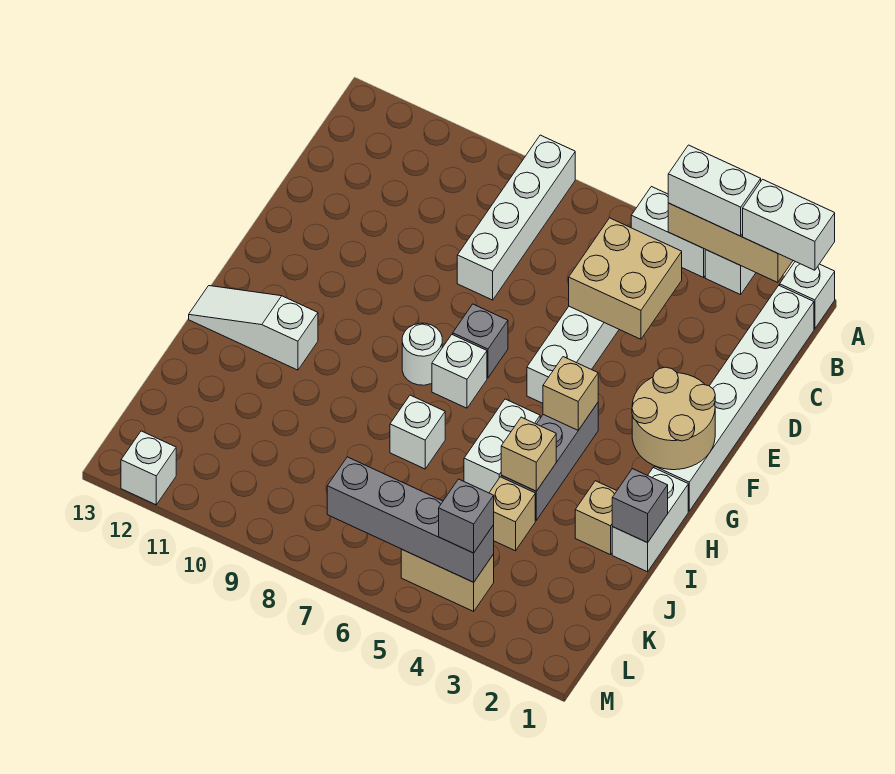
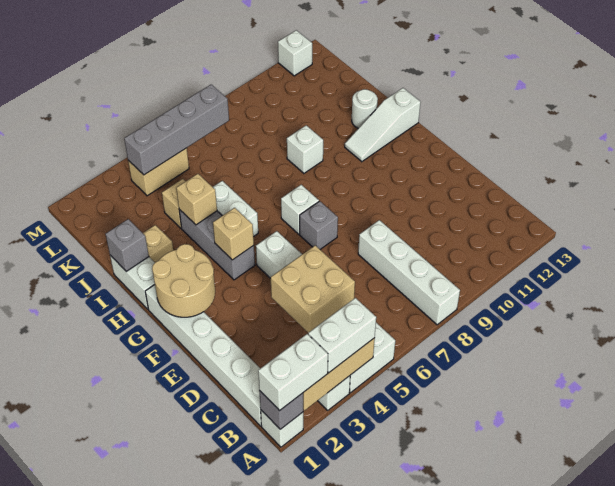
white 1x1 round brick [402,323,442,385] -> white 1x1 round brick moved to [352,89,378,128]
white 1x3 slope [189,286,318,370] -> white 1x3 slope turned to [345,88,421,162]
white 1x1 brick [390,395,445,469] -> white 1x1 brick moved to [287,125,323,173]
grey 1x1 brick [439,479,494,553] -> grey 1x1 brick moved to [259,390,303,429]

